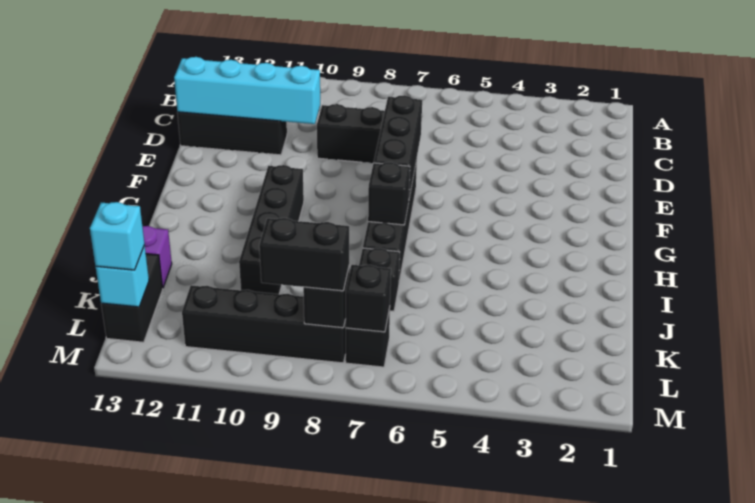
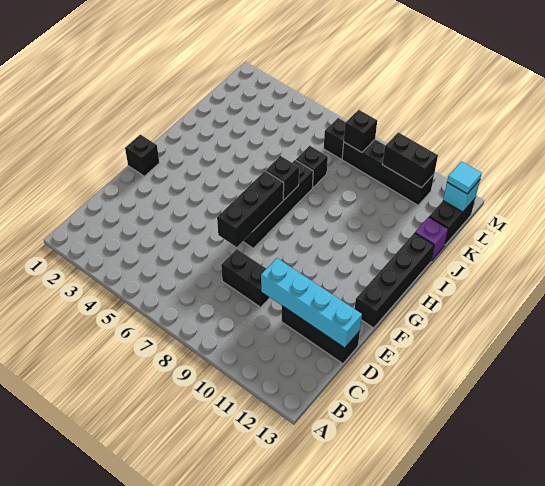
black 1x4 brick [239,165,304,294] -> black 1x4 brick moved to [355,233,434,328]
black 1x1 brick [345,265,391,332] -> black 1x1 brick moved to [125,134,159,176]
black 1x2 brick [259,218,349,291] -> black 1x2 brick moved to [382,132,438,188]
cyan 1x1 brick [90,202,145,270] -> cyan 1x1 tile [447,162,482,194]

